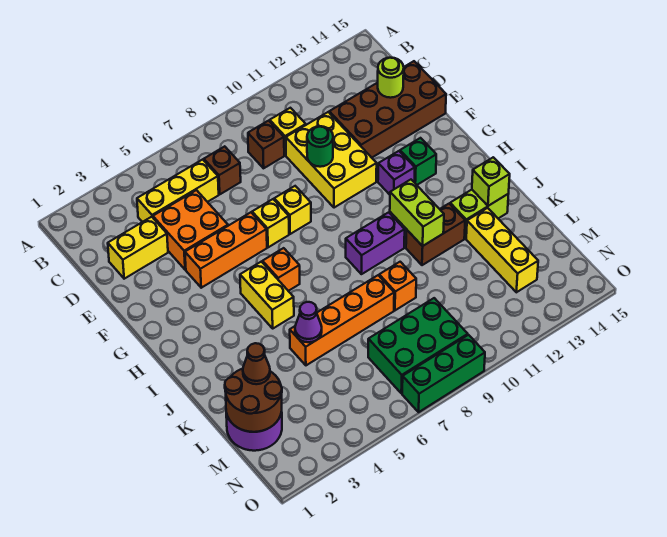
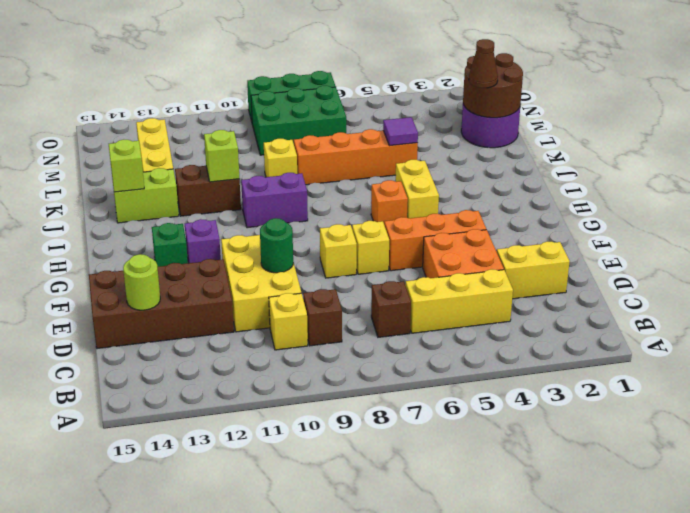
lime 1x2 brick [390,180,444,246] -> lime 1x1 brick [204,130,240,182]
purple 1x1 cone [295,302,322,342] -> purple 1x1 tile [383,117,418,146]
orange 1x1 brick [379,262,416,310] -> yellow 1x1 brick [264,139,297,177]

